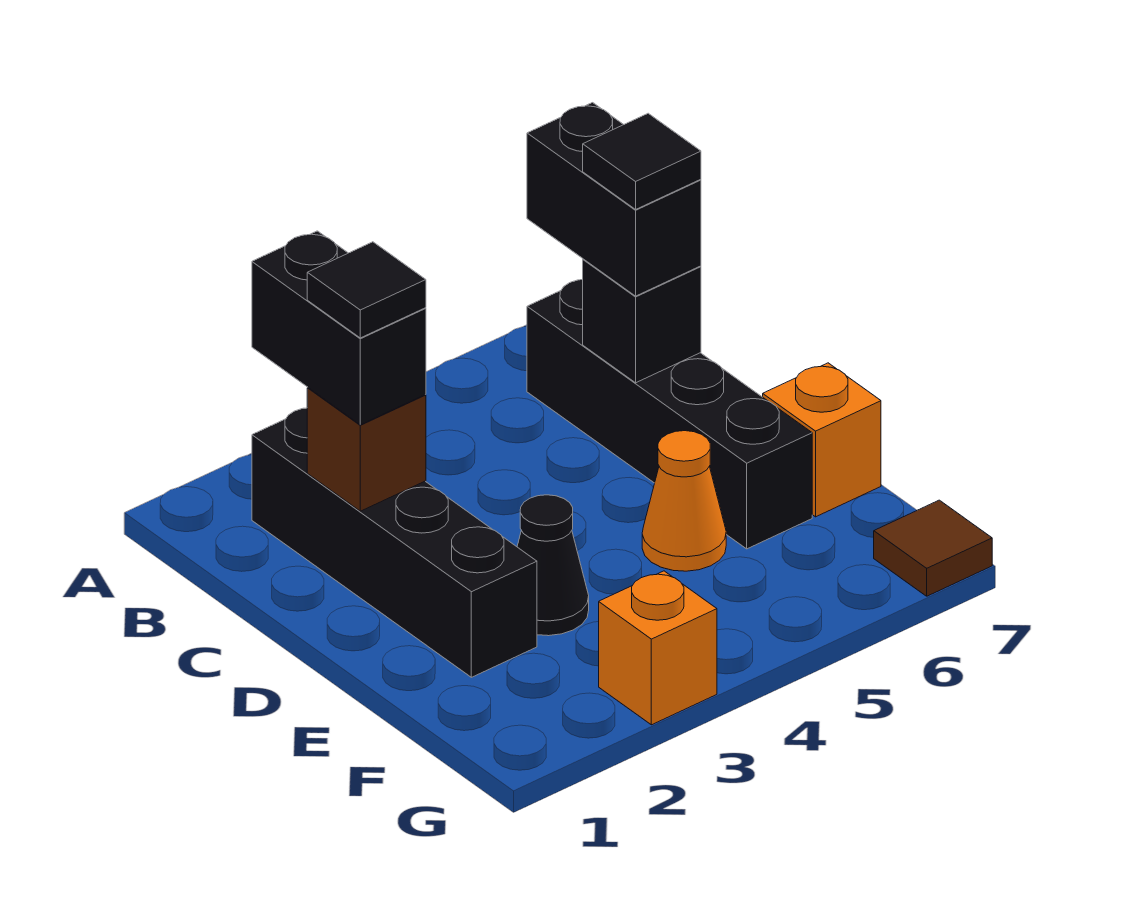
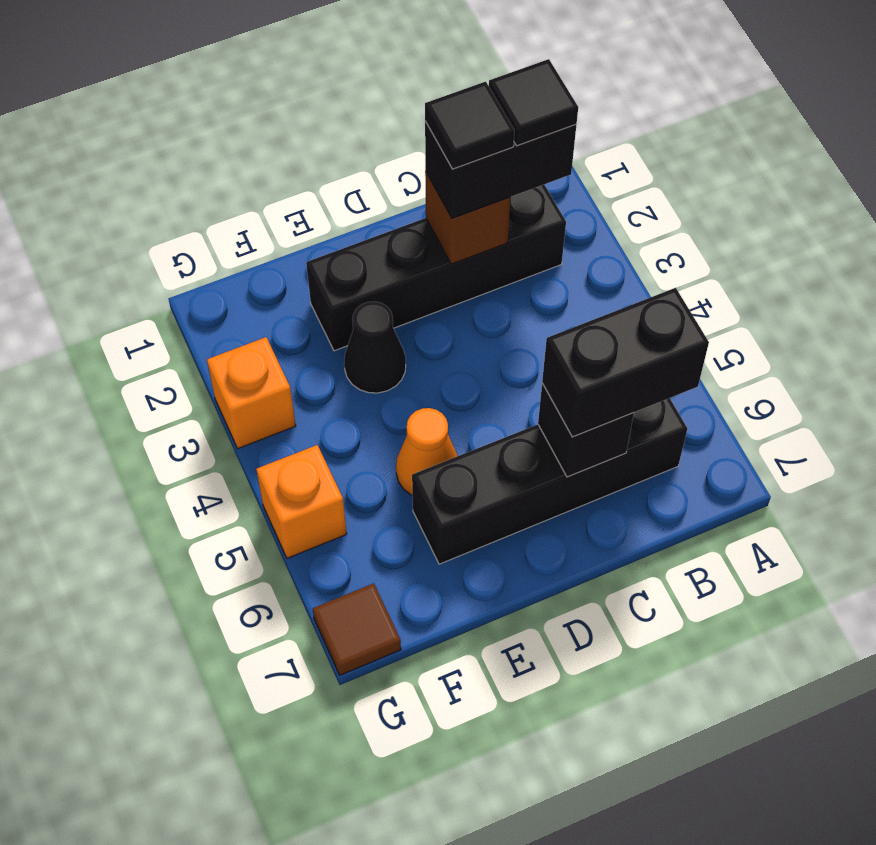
black 1x1 tile [583,113,701,209] -> black 1x1 tile moved to [489,59,578,146]
orange 1x1 brick [763,363,881,517] -> orange 1x1 brick moved to [256,445,347,558]

